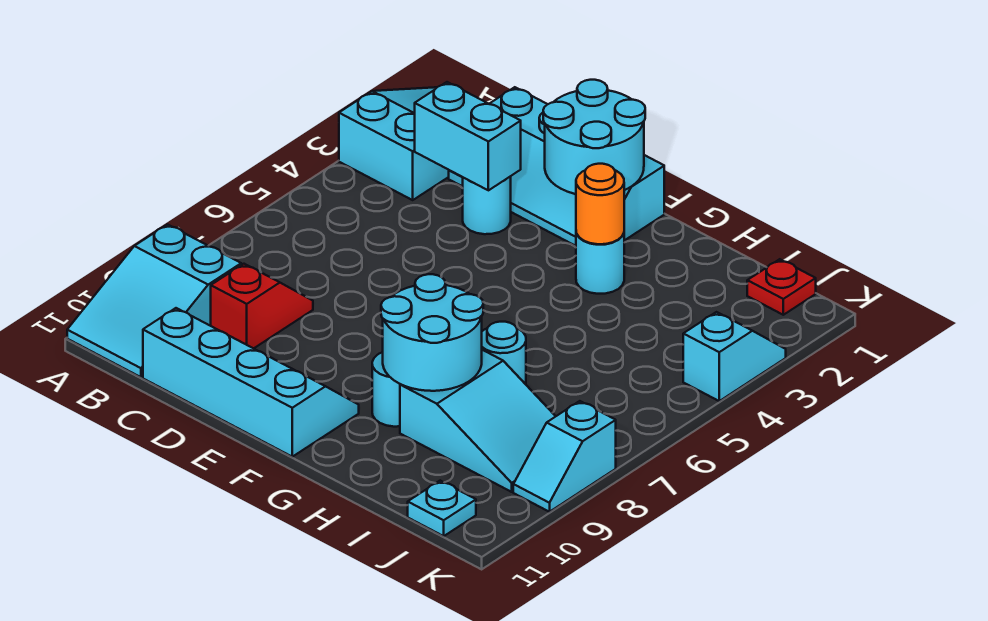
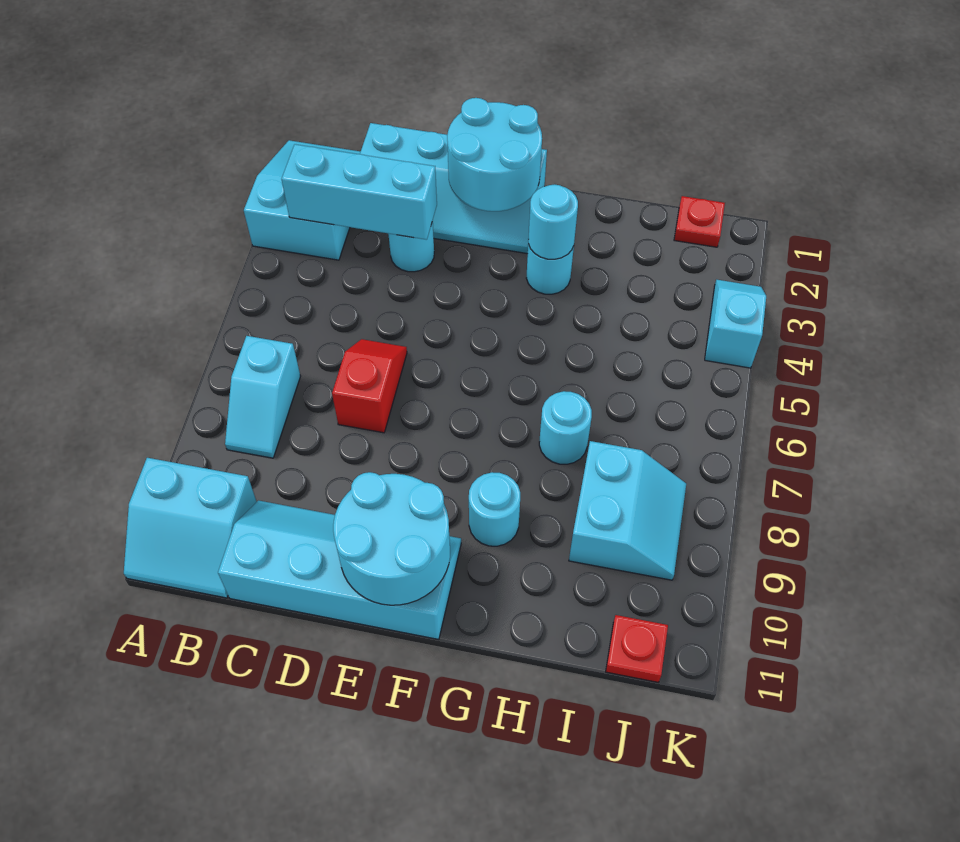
cyan 2x3 slope [67,225,241,377] -> cyan 2x2 slope [124,458,257,598]
cyan 1x2 brick [415,82,521,190] -> cyan 1x3 brick [281,144,437,240]
red 1x2 slope [211,264,313,348] -> red 1x2 slope moved to [332,339,407,433]
orange 1x1 round brick [576,164,624,244] -> cyan 1x1 round brick [528,184,578,259]
cyan 2x2 round brick [381,274,483,391] -> cyan 2x2 round brick moved to [333,472,450,605]
cyan 2x3 slope [400,350,556,492] -> cyan 2x2 slope [569,441,686,580]
cyan 1x1 plate [408,481,476,536] -> red 1x1 plate [606,615,668,682]
cyan 1x2 slope [513,401,616,512] -> cyan 1x2 slope moved to [225,336,301,458]

